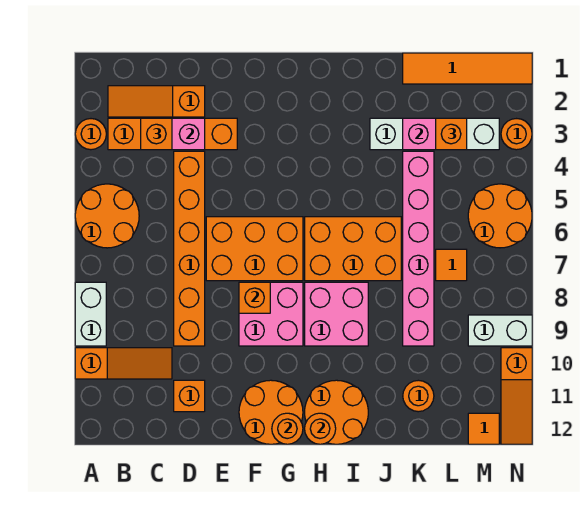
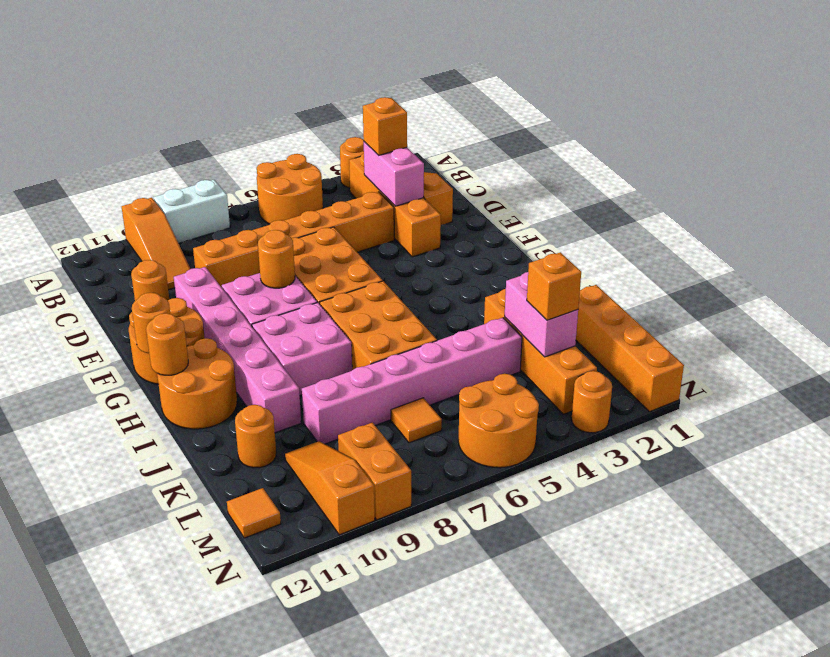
orange 1x1 brick [174,380,205,412] -> orange 1x1 round brick [131,260,169,301]
none -> pink 1x6 brick [174,267,301,433]
orange 1x1 brick [239,282,270,313] -> orange 1x1 round brick [258,230,295,288]
white 1x4 brick [370,118,499,150] -> orange 1x4 brick [484,289,597,414]
orange 1x4 tile [403,53,532,84] -> orange 1x4 brick [576,285,684,412]
white 1x2 brick [468,315,532,346] -> orange 1x2 brick [338,423,411,520]
orange 1x3 slope [501,348,532,444] -> orange 1x3 slope turned to [285,441,375,535]

